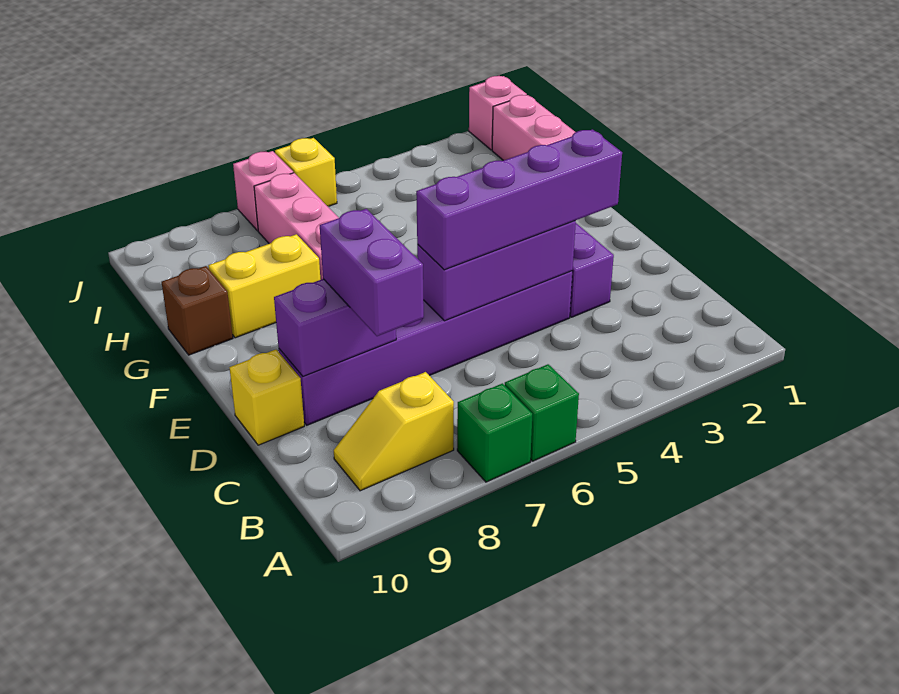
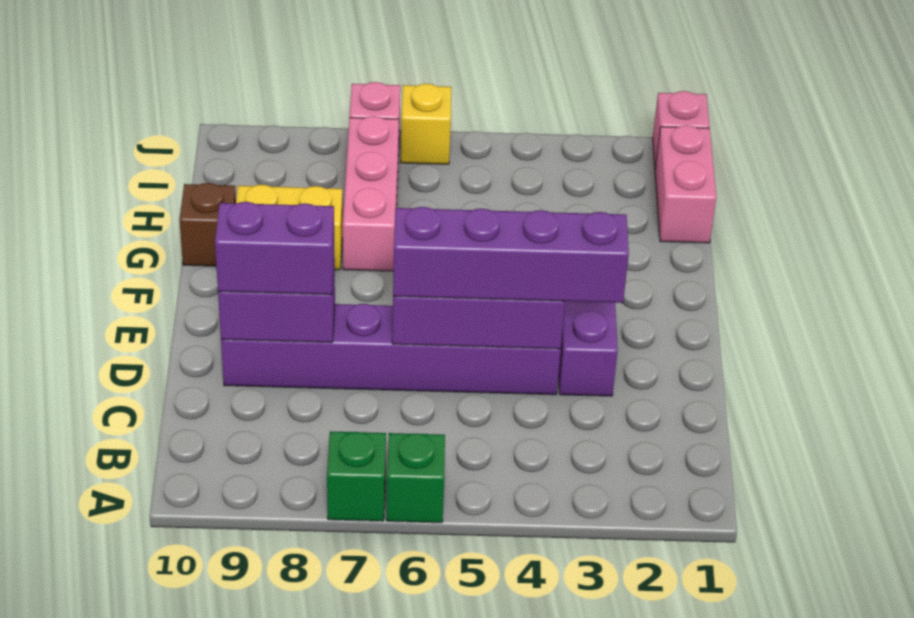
yellow 1x2 slope [334,372,454,491] -> none
purple 1x2 brick [320,209,424,336] -> purple 1x2 brick turned to [215,202,334,295]
yellow 1x1 brick [229,350,304,445] -> none

